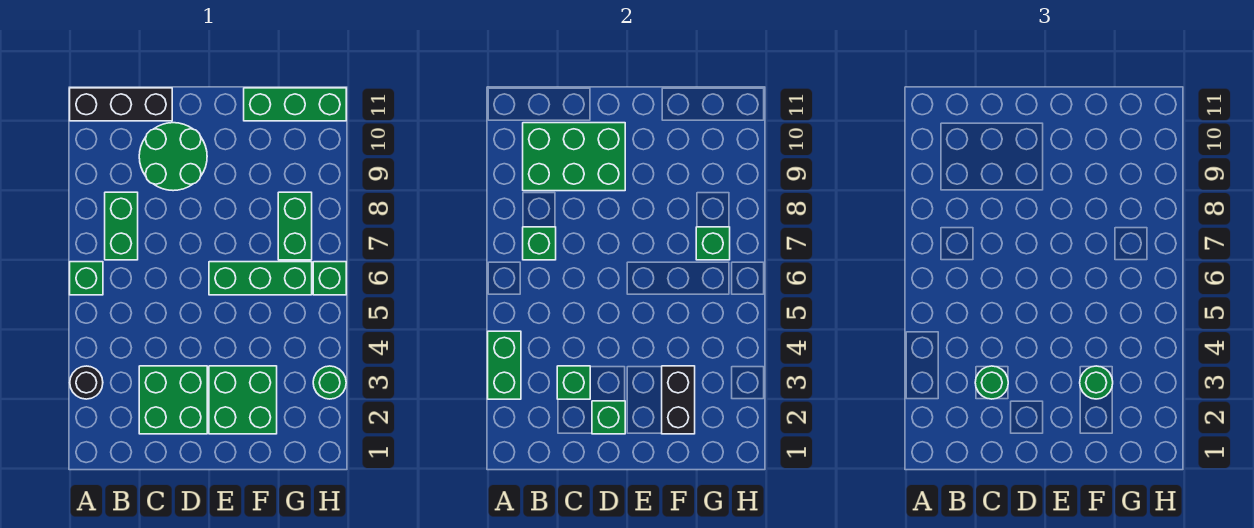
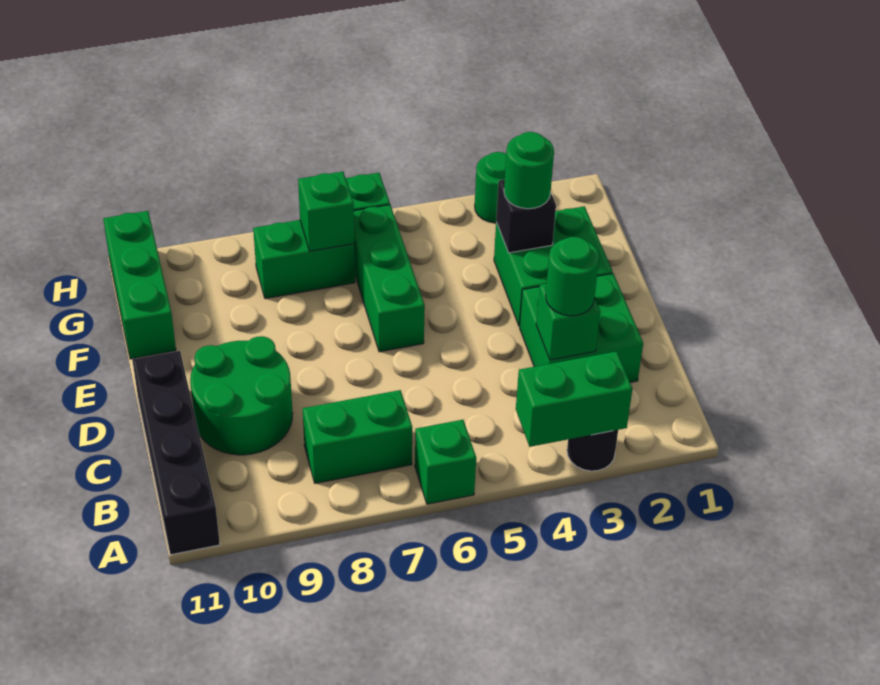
black 1x3 brick [70,88,172,121] -> black 1x4 brick [132,351,220,555]
green 1x1 brick [523,227,556,260] -> none
green 2x3 brick [523,123,625,191] -> none
green 1x1 brick [592,401,625,434] -> none
black 1x2 brick [662,366,695,434] -> black 1x1 brick [496,180,556,253]

